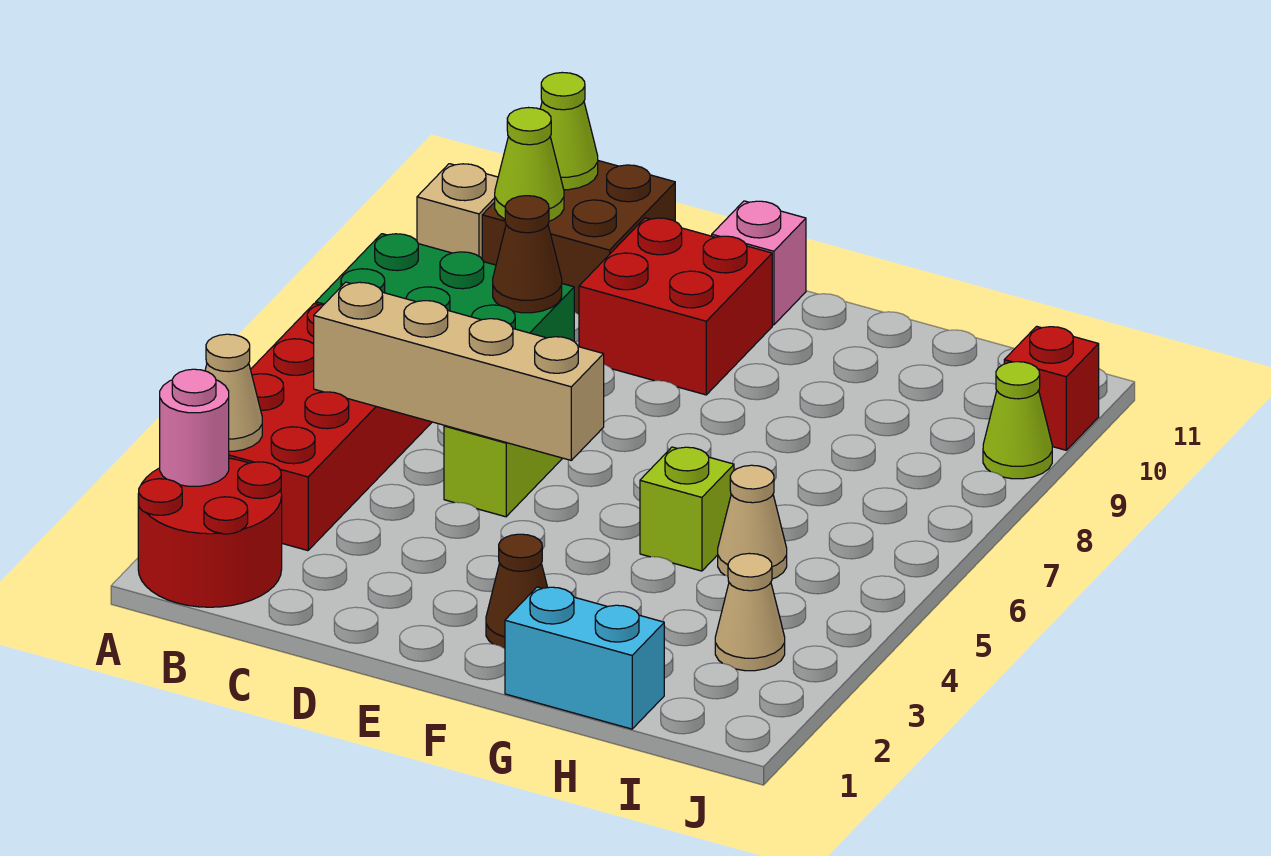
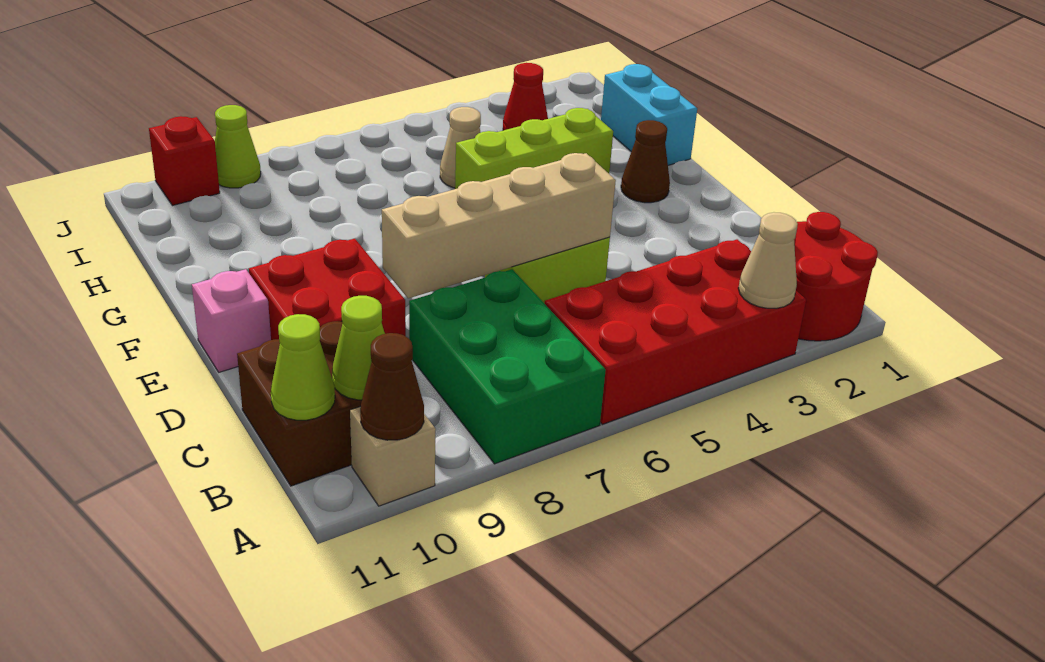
pink 1x1 round brick [160,369,229,486] -> none
tan 1x4 brick [314,282,604,460] -> tan 1x4 brick turned to [382,153,616,298]
brown 1x1 cone [493,196,562,313] -> brown 1x1 cone moved to [360,333,424,440]
lime 1x1 brick [640,447,734,571] -> lime 1x3 brick [455,108,613,189]
tan 1x1 cone [715,553,785,671] -> red 1x1 cone [503,63,548,130]

